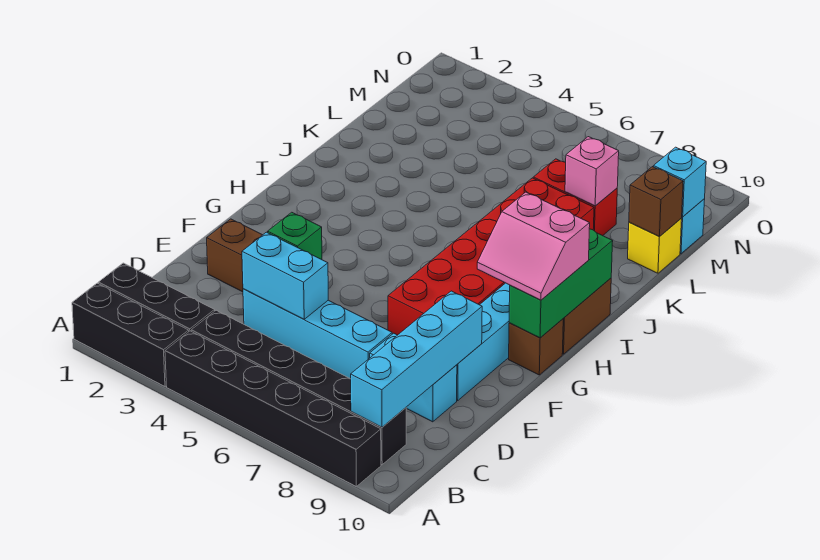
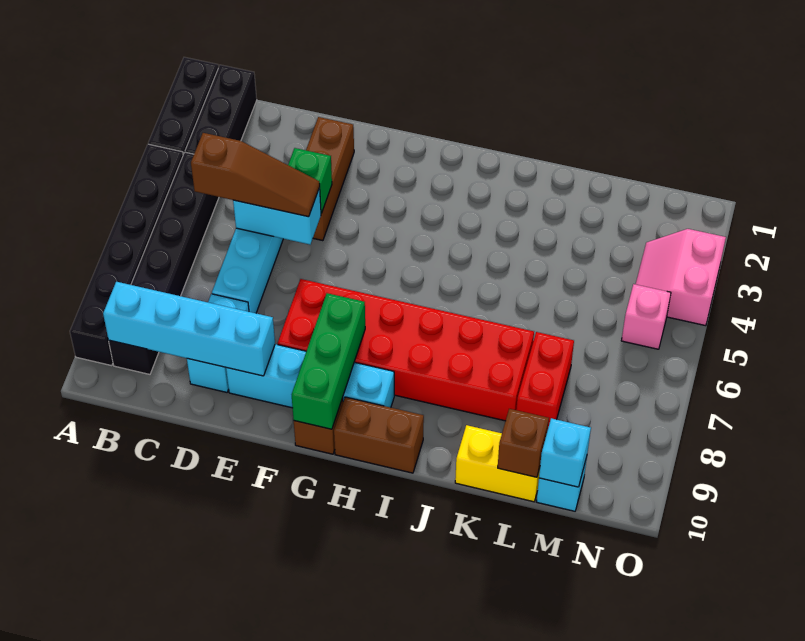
none -> brown 1x3 slope [191,133,320,217]
cyan 1x2 brick [242,232,328,319] -> cyan 1x2 brick turned to [233,188,321,244]
pink 2x2 slope [477,192,590,300] -> pink 2x2 slope moved to [636,229,726,326]
green 1x3 brick [509,229,613,338] -> green 1x3 brick turned to [292,293,365,429]
pink 1x1 brick [565,137,619,206] -> pink 1x1 brick moved to [621,284,671,349]
yellow 1x1 brick [628,219,682,273] -> yellow 1x2 brick [455,425,540,502]

